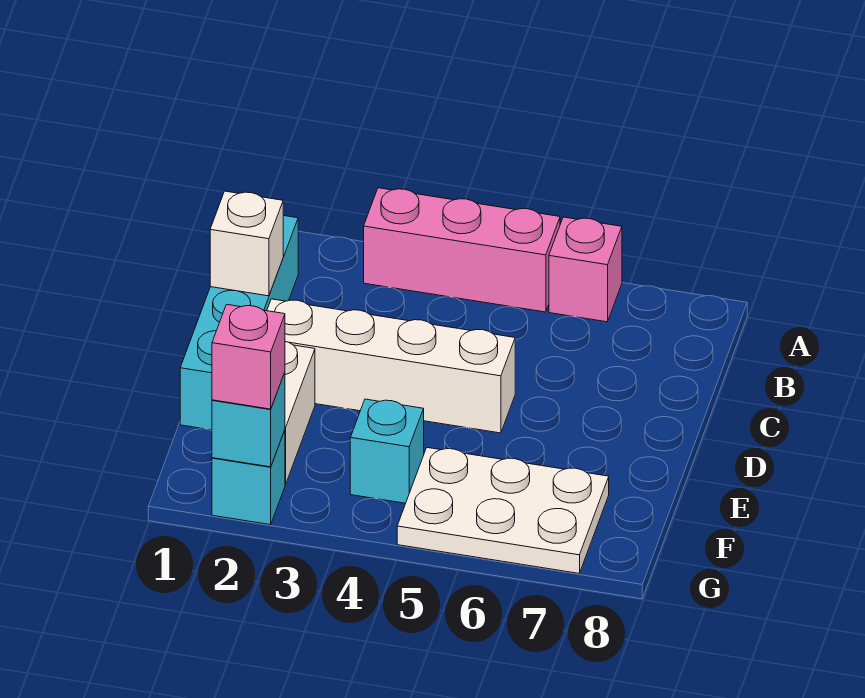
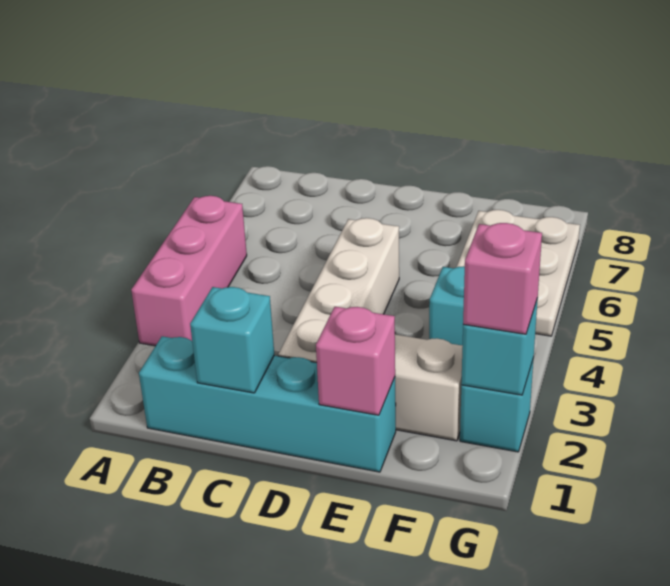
pink 1x1 brick [549,217,622,322] -> pink 1x1 brick moved to [316,307,395,415]
white 1x1 brick [210,191,283,296] -> cyan 1x1 brick [190,287,274,393]

